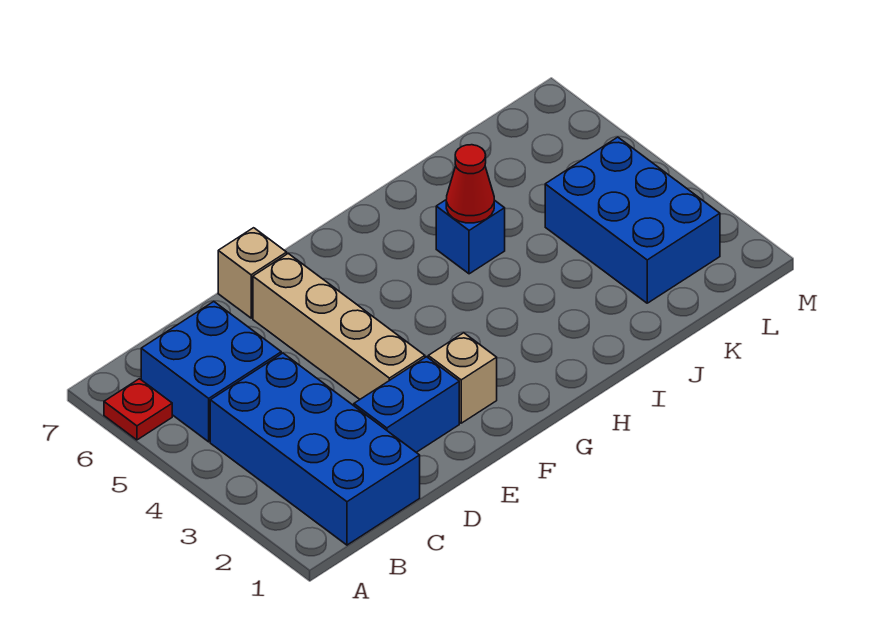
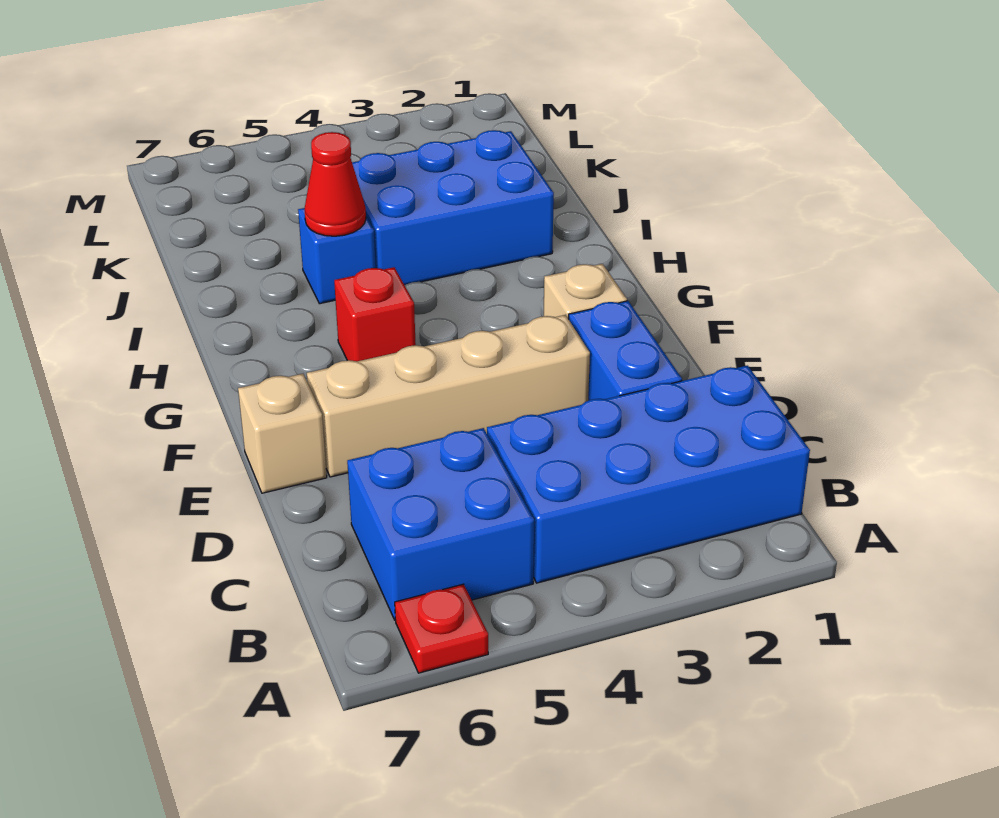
none -> red 1x1 brick [334,267,416,361]
blue 2x3 brick [545,137,720,303] -> blue 2x3 brick moved to [352,130,554,285]

